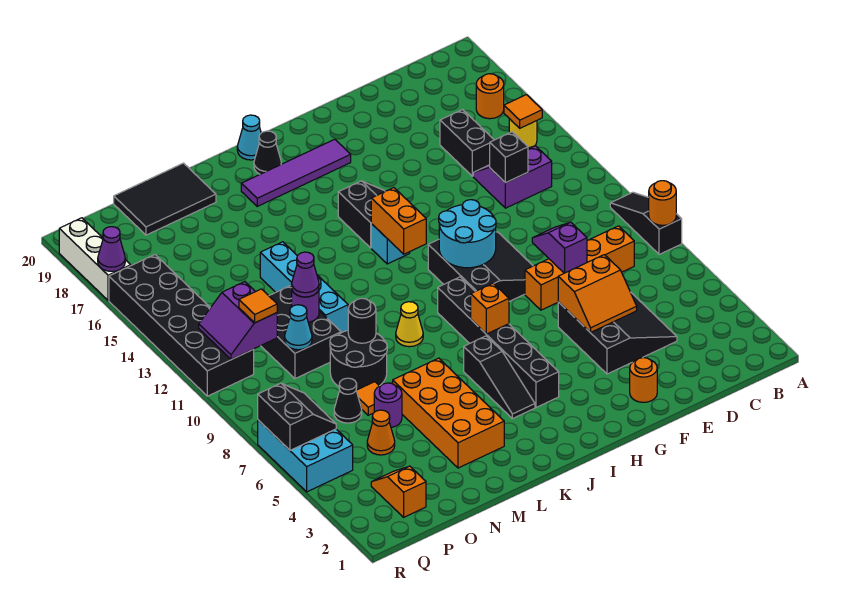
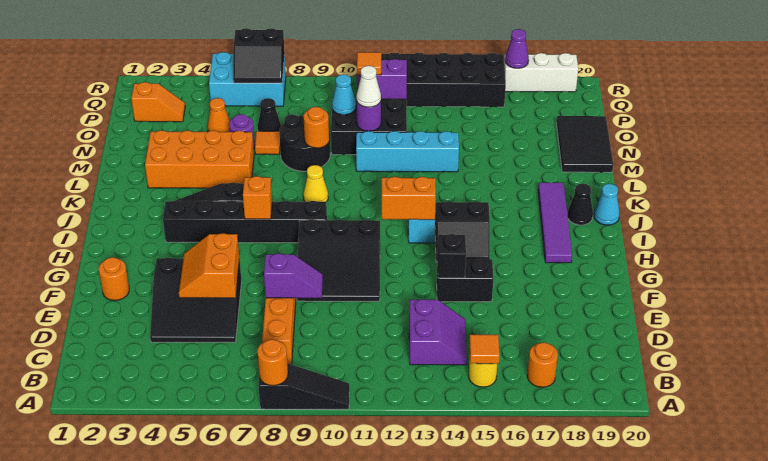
black 1x1 brick [490,132,528,183] -> black 1x1 brick moved to [437,234,466,278]
black 1x2 brick [440,110,494,176] -> black 1x2 brick moved to [437,259,493,302]
cyan 2x2 round brick [439,200,496,268] -> none
black 1x1 round brick [348,298,376,343] -> orange 1x1 round brick [304,107,329,148]
purple 1x1 cone [292,252,319,297] -> white 1x1 cone [356,66,381,107]

